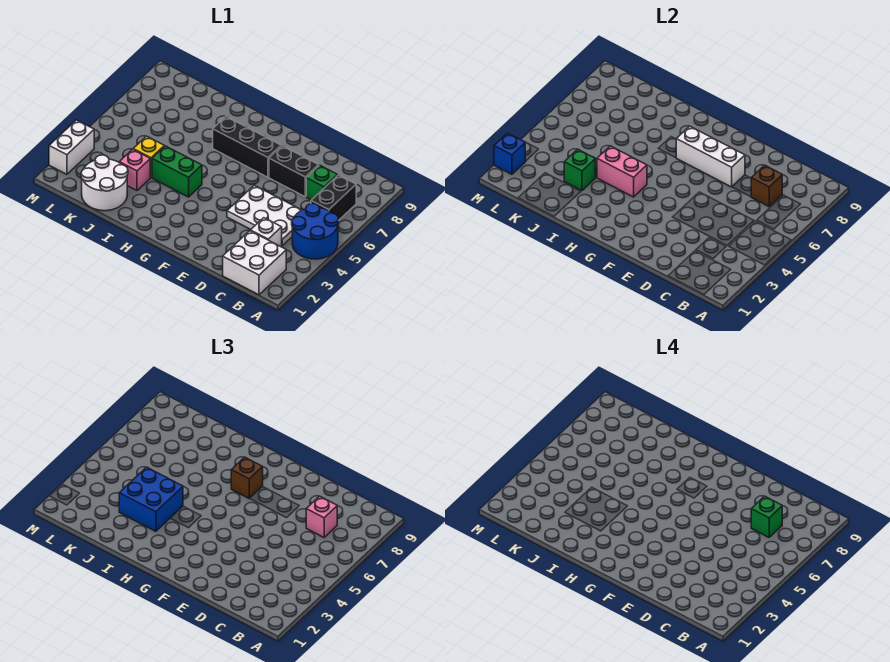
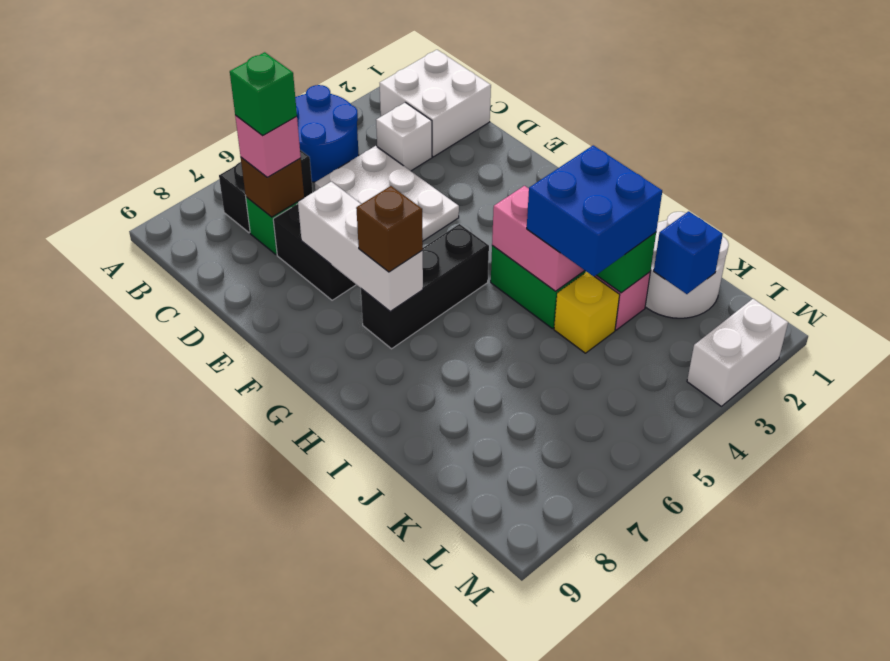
black 1x3 brick [213,117,281,177] -> black 1x3 brick turned to [361,224,489,349]
blue 1x1 brick [494,133,525,174] -> blue 1x1 brick moved to [654,211,723,294]

